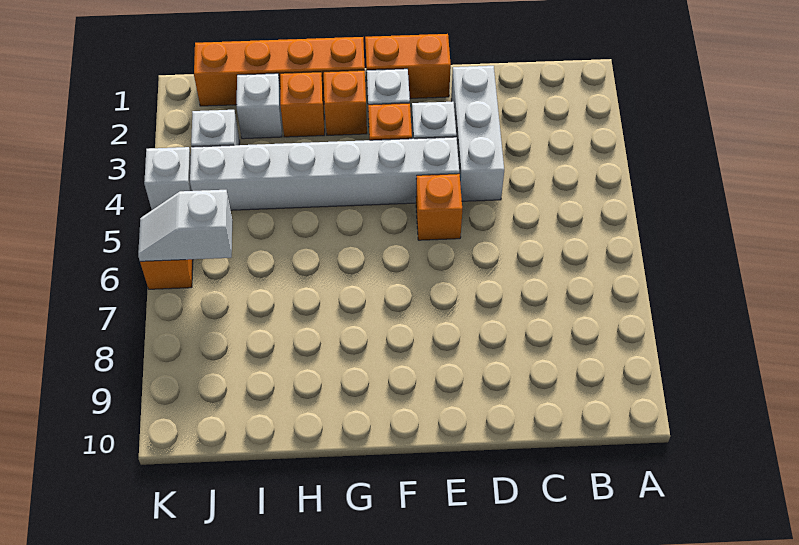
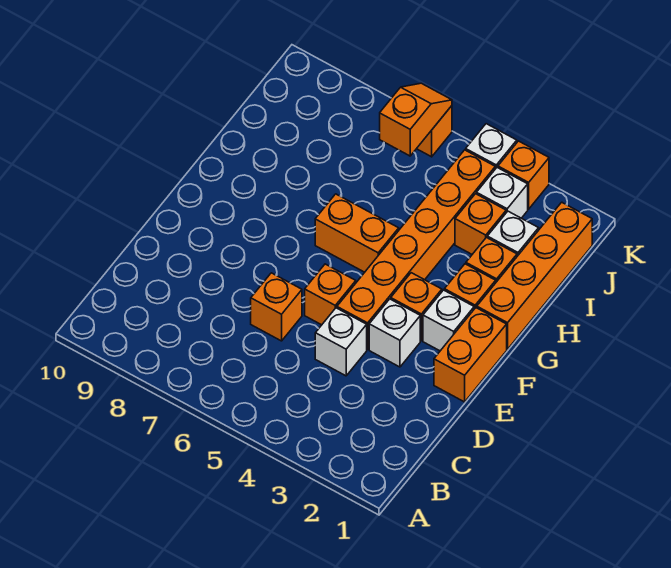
white 1x3 brick [451,66,504,201] -> white 1x1 brick [315,308,367,376]
none -> orange 1x1 brick [251,273,302,341]
white 1x6 brick [190,137,459,210] -> orange 1x6 brick [337,150,495,350]
none -> orange 1x2 brick [315,194,399,272]
none -> orange 1x1 brick [455,194,506,254]
white 1x2 slope [138,190,232,261] -> orange 1x2 slope [380,83,452,156]
none -> orange 1x1 brick [498,141,549,209]

